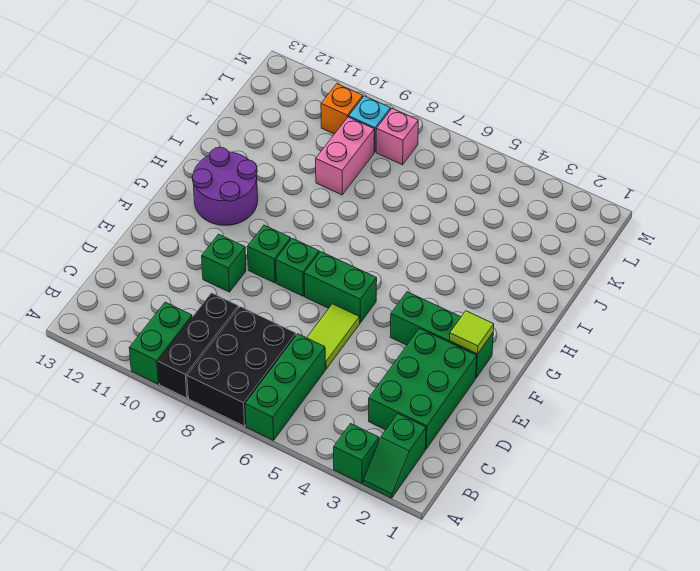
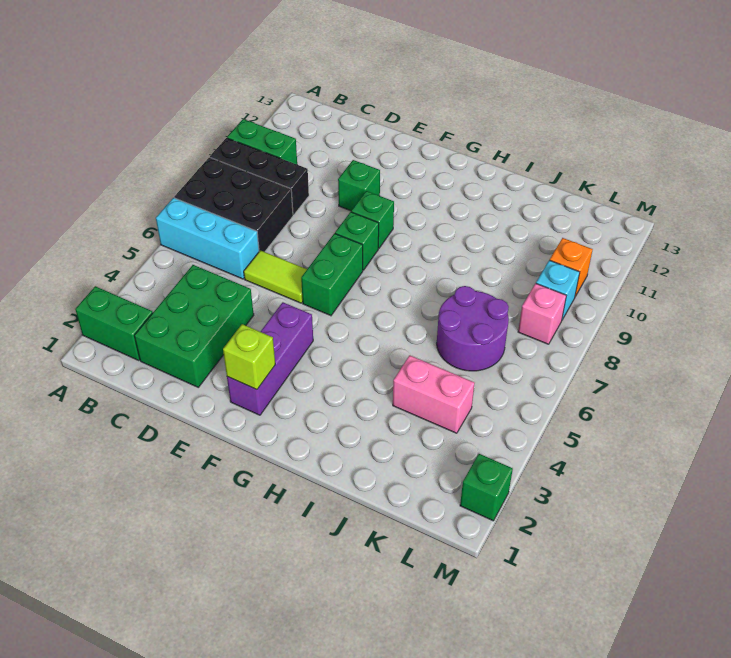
green 1x2 slope [363,414,426,498] -> green 1x2 brick [75,286,153,361]
green 1x1 brick [334,424,379,484] -> green 1x1 brick moved to [460,454,513,521]
green 1x3 brick [245,334,325,440] -> cyan 1x3 brick [156,198,259,279]
green 2x3 brick [369,328,477,449] -> green 2x3 brick turned to [134,265,254,387]
green 1x3 brick [390,292,493,378] -> purple 1x3 brick [227,302,313,415]
lime 1x1 tile [450,311,494,354] -> lime 1x1 brick [223,324,275,390]
purple 2x2 round brick [192,147,258,225] -> purple 2x2 round brick moved to [437,286,509,371]
pink 1x2 brick [316,117,374,195] -> pink 1x2 brick moved to [393,355,475,433]

